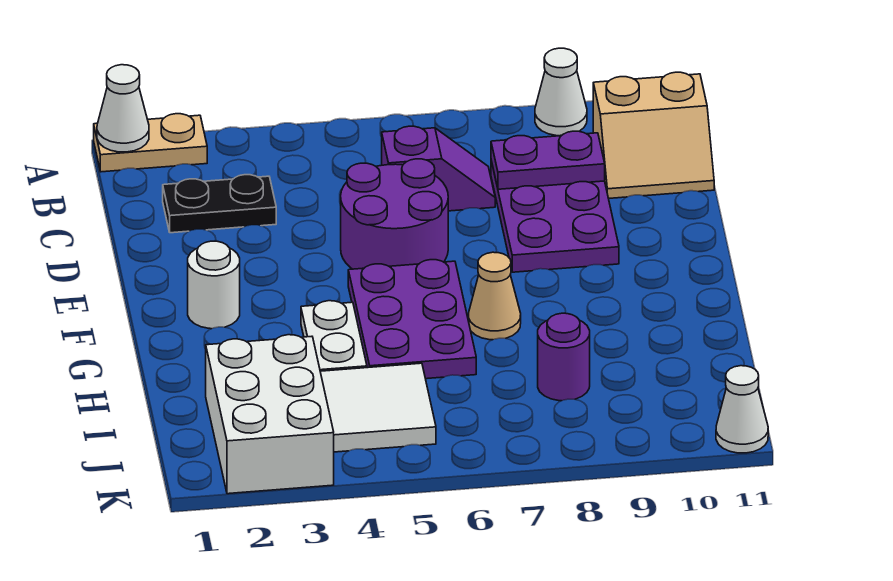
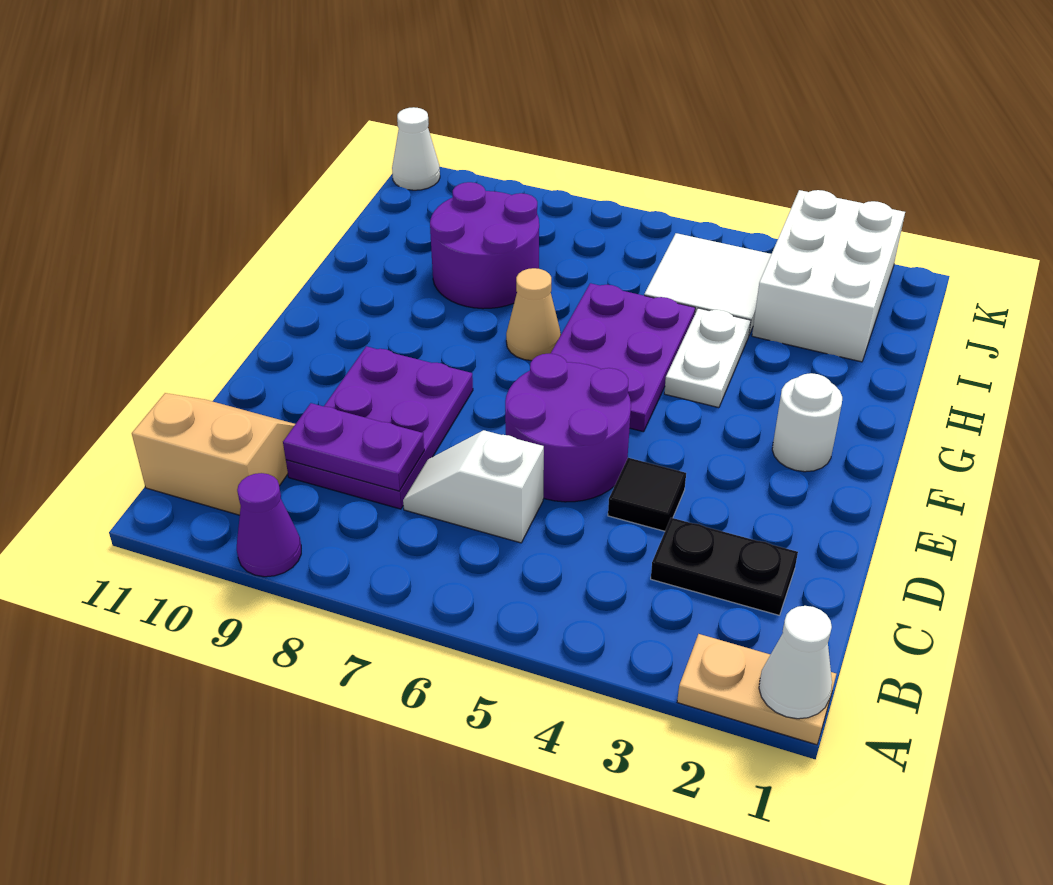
white 1x1 cone [535,48,587,136] -> purple 1x1 cone [237,473,301,577]
purple 1x2 slope [382,126,495,211] -> white 1x2 slope [403,430,544,543]
none -> black 1x1 tile [608,458,686,531]
purple 1x1 round brick [538,313,590,401] -> purple 2x2 round brick [430,182,539,309]

